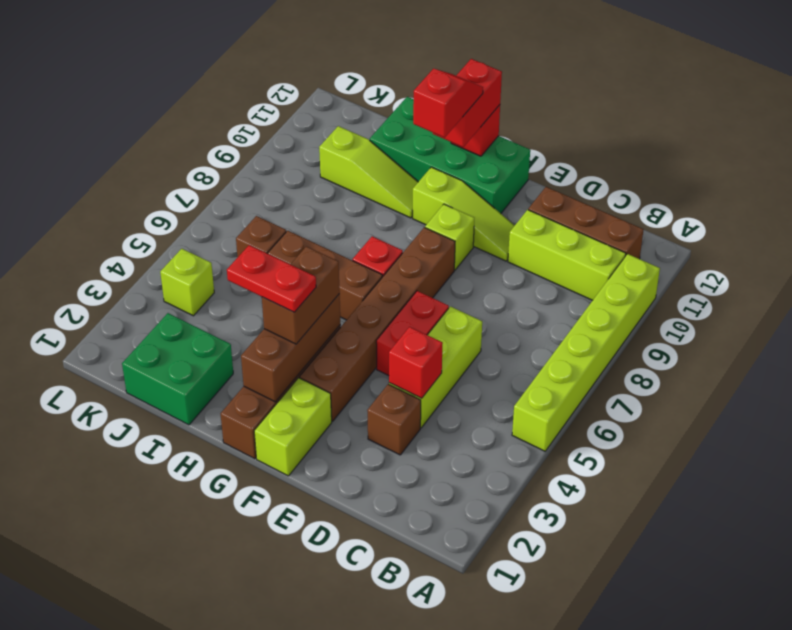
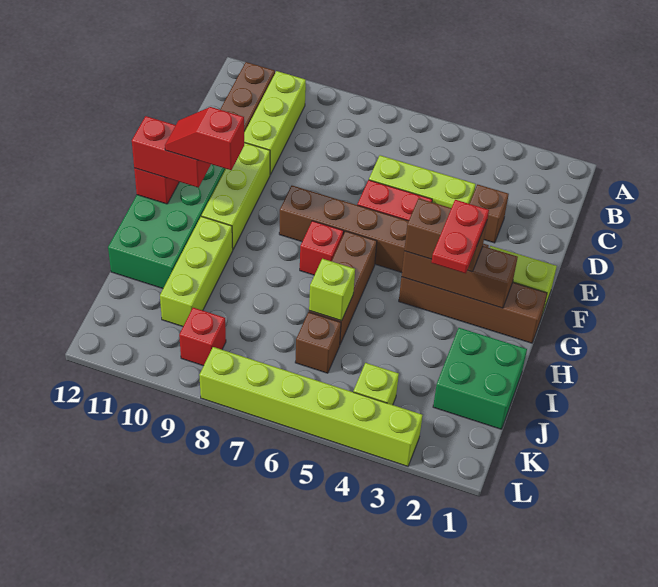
lime 1x6 brick [512,254,660,451] -> lime 1x6 brick moved to [199,347,423,466]
red 1x1 brick [389,327,443,398] -> red 1x1 brick moved to [179,308,226,366]
lime 1x3 slope [413,167,515,261] -> lime 1x3 brick [202,143,270,249]
lime 1x1 brick [425,204,474,270] -> lime 1x1 brick moved to [309,259,355,321]
lime 1x3 slope [319,126,418,218] -> lime 1x3 brick [160,216,233,326]

